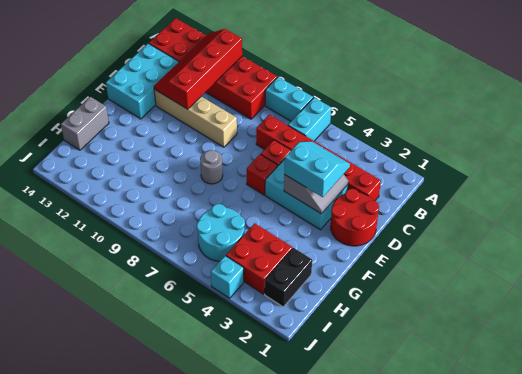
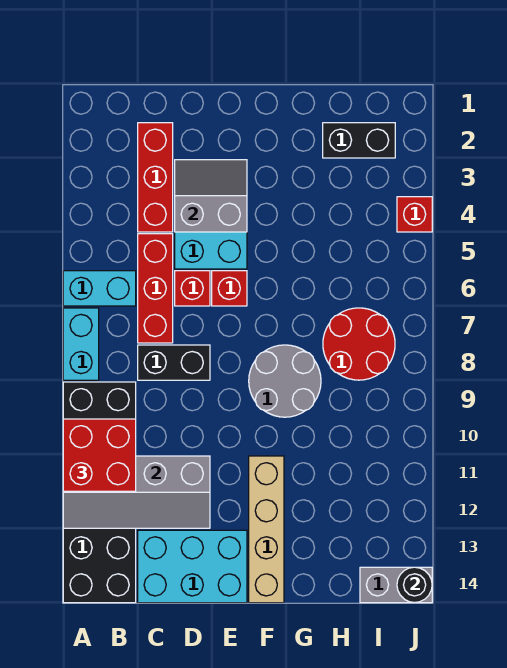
red 2x6 brick [149,18,277,119] -> black 2x6 brick [63,382,136,603]
red 2x4 slope [154,29,242,109] -> grey 2x4 slope [63,456,210,528]
none -> black 1x2 brick [138,345,210,380]
red 2x2 round brick [330,189,379,246] -> red 2x2 round brick moved to [323,308,395,380]
cyan 2x2 slope [284,141,350,197] -> none
tan 1x4 brick [154,89,237,147] -> tan 1x4 brick moved to [249,456,284,603]
grey 1x1 round brick [200,150,223,184] -> grey 2x2 round brick [249,345,321,417]
grey 1x2 brick [61,97,109,150] -> grey 1x2 brick moved to [360,567,432,603]
red 2x2 brick [226,223,293,294] -> red 2x2 brick moved to [63,419,136,491]
cyan 2x2 round brick [197,204,245,261] -> none
cyan 1x1 brick [211,256,244,298] -> red 1x1 brick [397,197,432,232]
none -> black 1x1 round brick [397,567,432,603]

